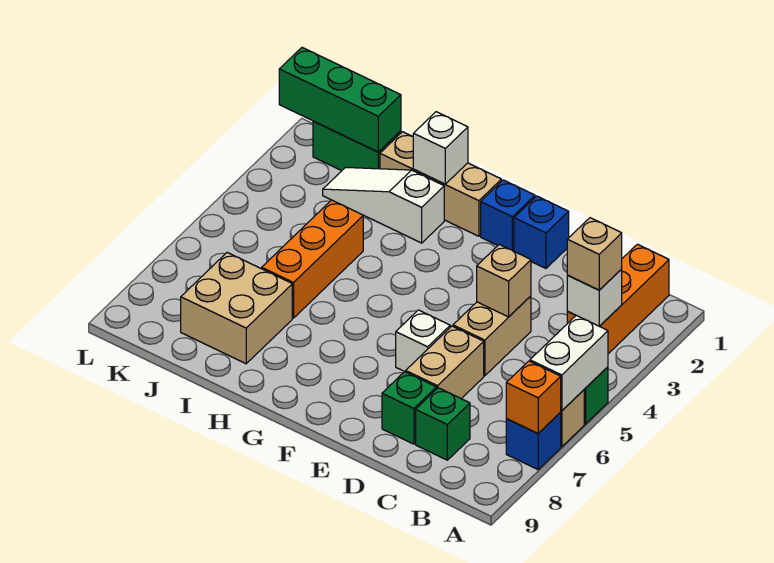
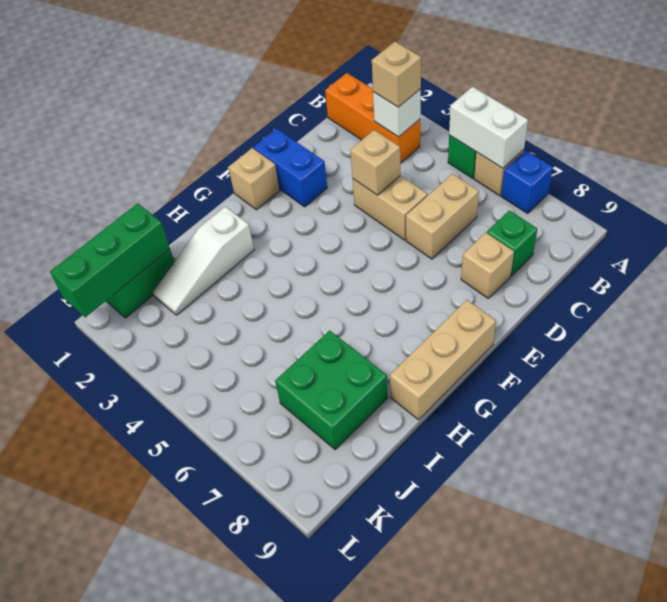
orange 1x1 brick [506,361,561,433] -> none
tan 1x2 brick [406,326,484,399] -> tan 1x2 brick turned to [406,174,479,259]
green 1x1 brick [382,372,436,444] -> tan 1x1 brick [461,233,514,298]
blue 1x1 brick [514,196,569,268] -> blue 1x2 brick [253,129,327,207]
white 1x1 brick [396,310,450,372] -> none
blue 1x1 brick [481,180,535,251] -> tan 1x1 brick [228,148,280,210]
tan 1x3 brick [380,132,501,236] -> tan 1x3 brick moved to [390,300,496,420]
white 1x1 brick [413,112,468,184] -> none
orange 1x3 brick [262,200,363,318] -> none
tan 2x2 brick [181,253,292,364] -> green 2x2 brick [275,331,388,450]

